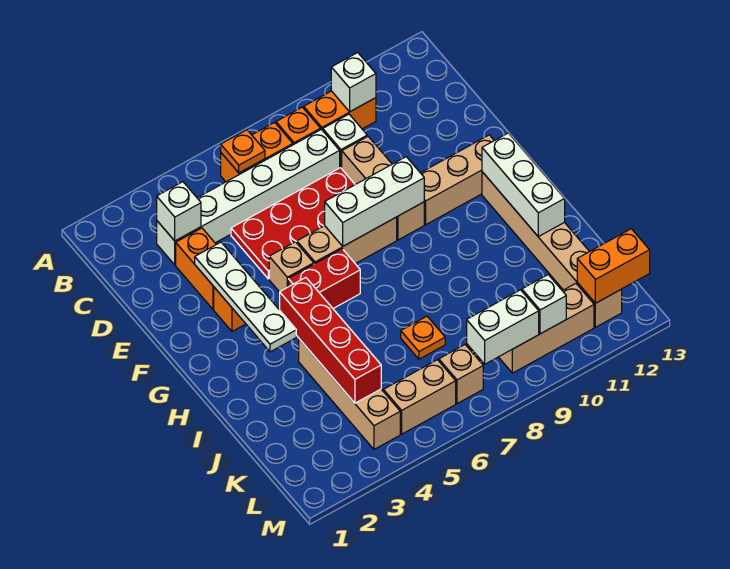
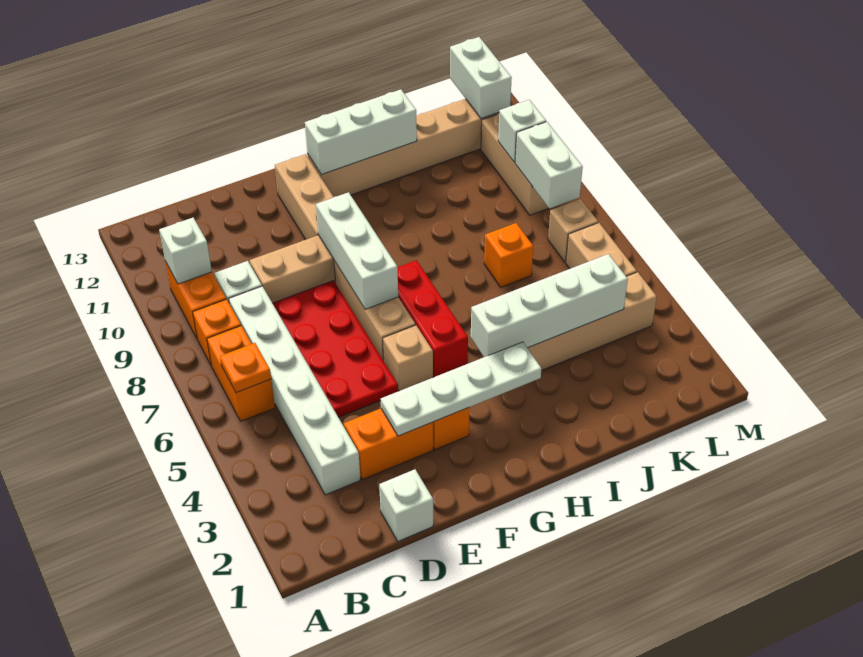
white 1x1 brick [157,182,201,241] -> white 1x1 brick moved to [379,469,433,541]
red 1x2 brick [288,249,360,308] -> red 1x3 brick [397,260,468,377]
red 1x4 brick [280,278,381,403] -> white 1x4 brick [471,254,628,357]
orange 1x1 plate [401,316,445,359] -> orange 1x1 brick [484,223,533,287]
orange 1x2 brick [577,229,650,303] -> white 1x2 brick [450,37,512,119]

